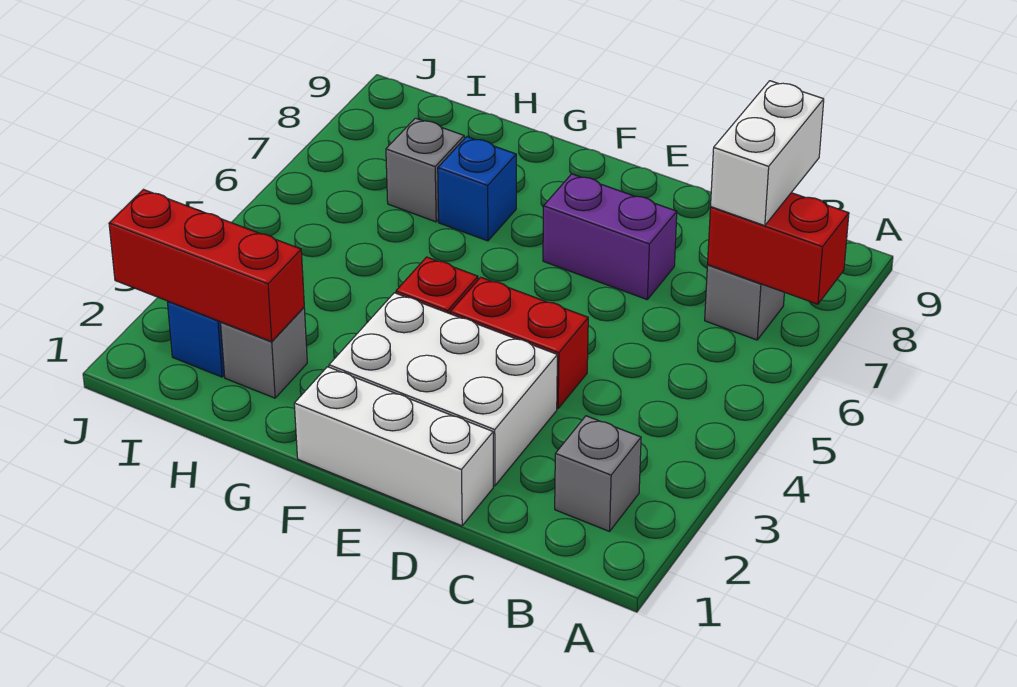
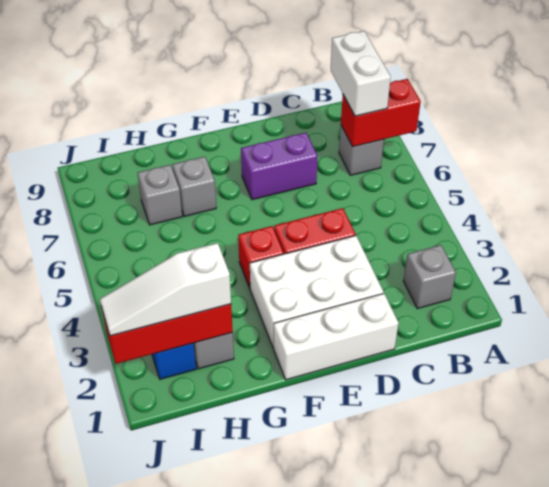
blue 1x1 brick [438,137,516,241] -> grey 1x1 brick [172,157,216,216]
none -> white 1x3 slope [100,243,231,336]

